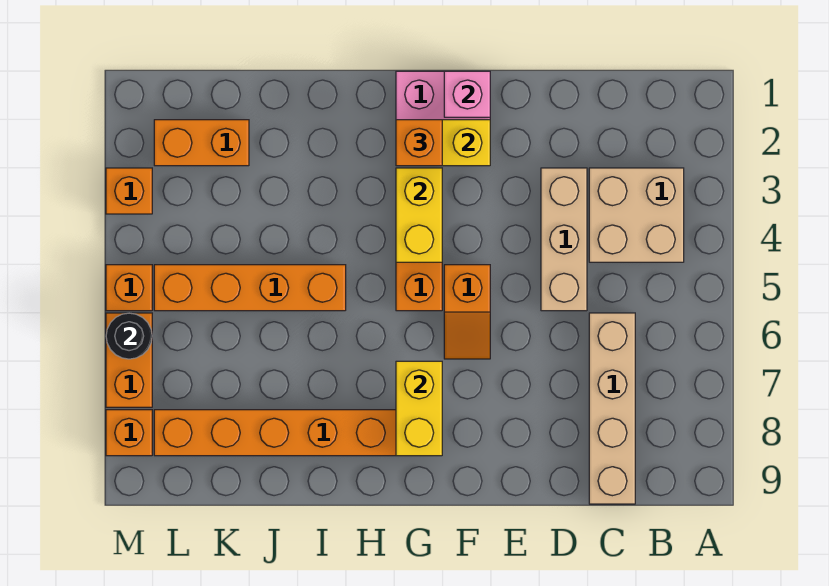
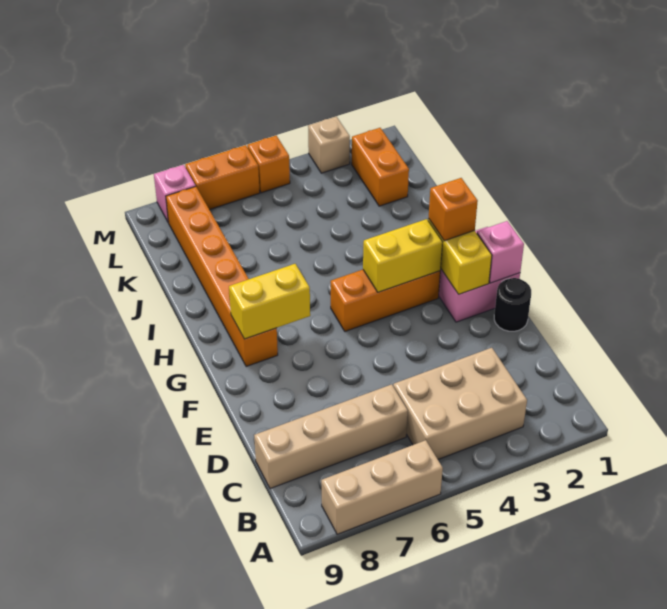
tan 2x2 brick [589,168,684,262] -> tan 2x3 brick [393,348,527,459]
tan 1x3 brick [541,168,587,311] -> tan 1x3 brick moved to [321,440,443,534]
orange 1x2 slope [444,265,490,359] -> none
orange 1x4 brick [154,265,346,311] -> none
orange 1x1 brick [106,168,152,214] -> tan 1x1 brick [308,117,350,173]
black 1x1 round brick [106,313,152,359] -> black 1x1 round brick moved to [494,278,531,331]
orange 1x1 brick [106,410,152,456] -> pink 1x1 brick [154,165,196,223]

